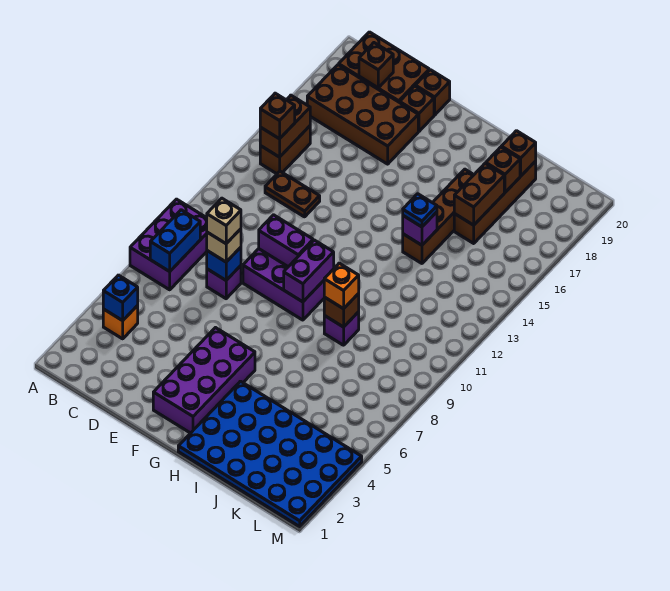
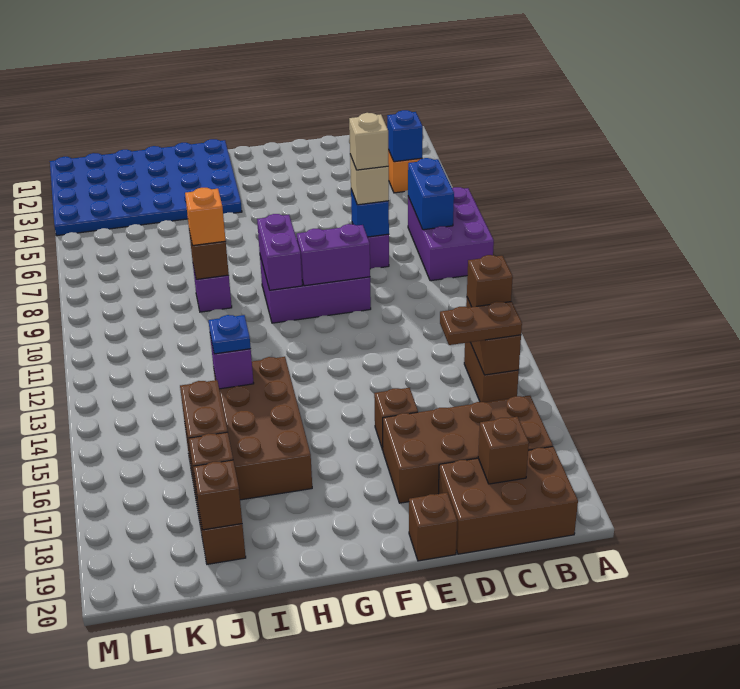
brown 1x2 plate [265,171,320,217] -> brown 1x2 plate moved to [440,301,522,345]
brown 1x1 brick [400,86,434,131] -> brown 1x1 brick moved to [374,388,418,450]
purple 2x4 brick [153,328,255,433] -> none
brown 1x4 brick [403,169,474,263] -> brown 2x4 brick [214,357,312,500]

